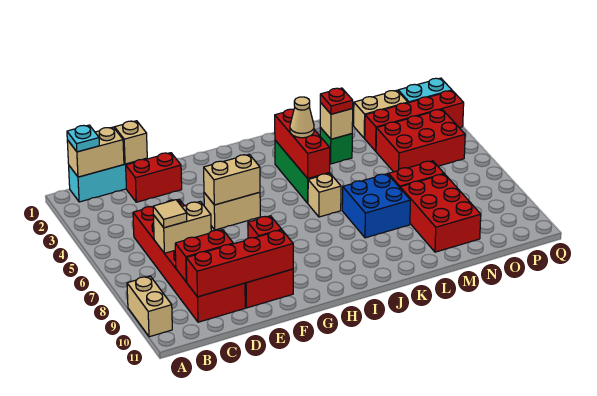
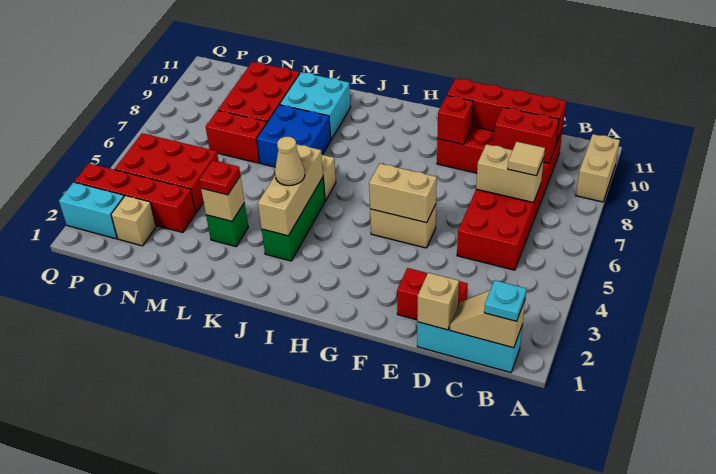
tan 1x2 brick [67,127,124,177] -> tan 1x2 slope [450,290,525,348]
red 1x3 brick [275,109,330,178] -> tan 1x3 brick [258,144,323,236]
none -> cyan 2x2 brick [280,72,351,139]
tan 1x2 brick [354,90,408,138] -> tan 1x1 brick [111,195,156,246]

